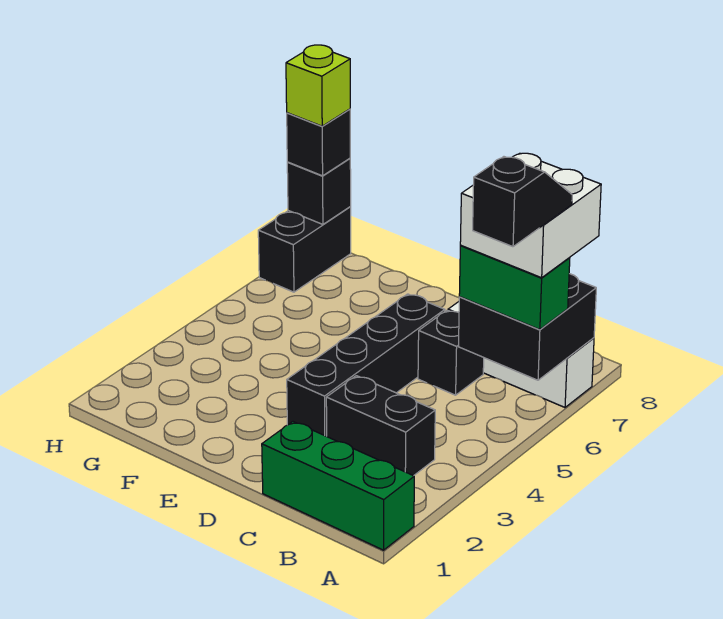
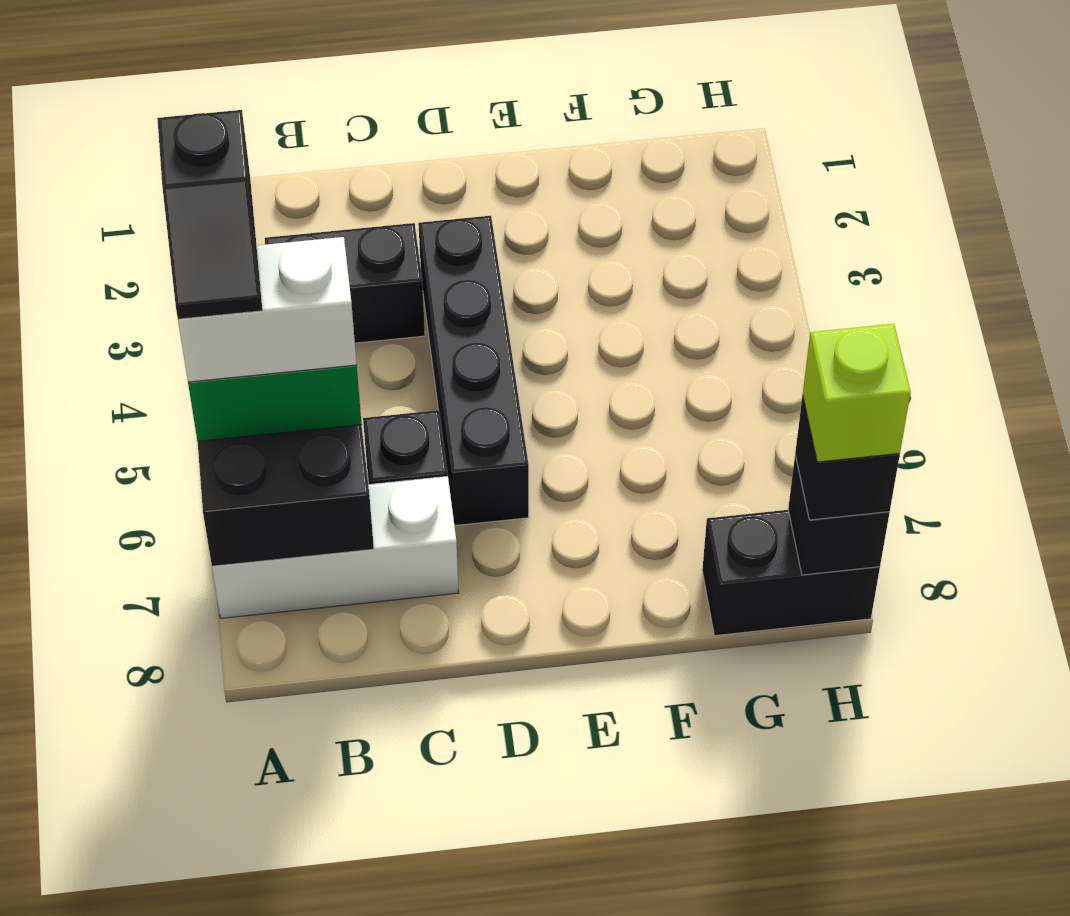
green 1x3 brick [262,422,414,550] -> none
white 2x2 brick [460,153,601,278] -> white 1x2 brick [178,237,357,382]
black 1x2 brick [258,207,351,292] -> black 1x2 brick turned to [702,510,880,636]

